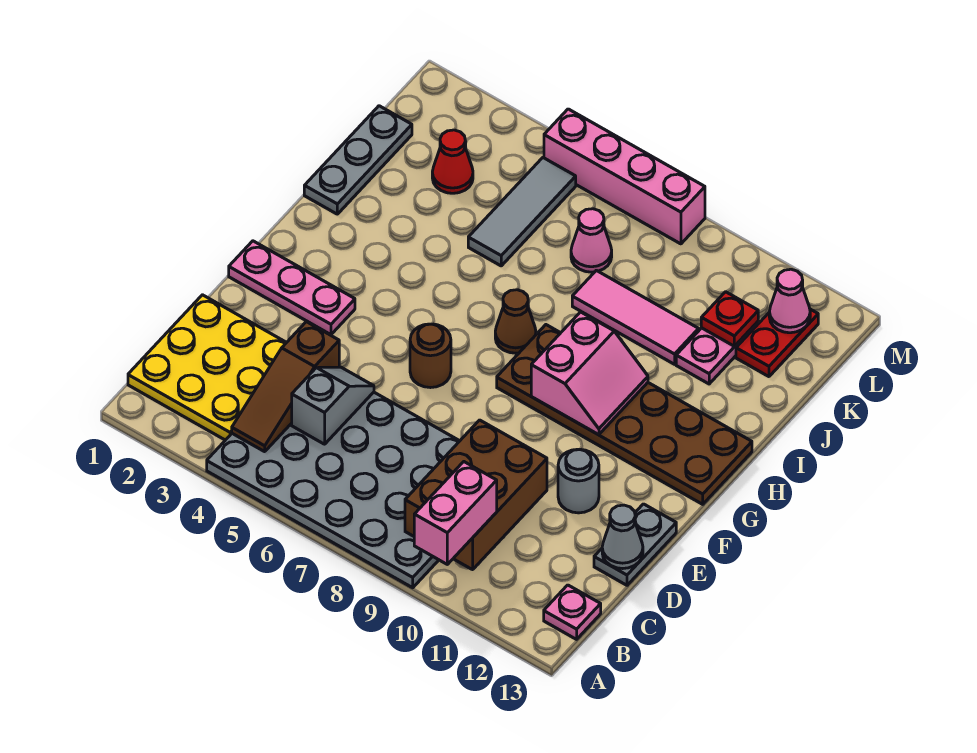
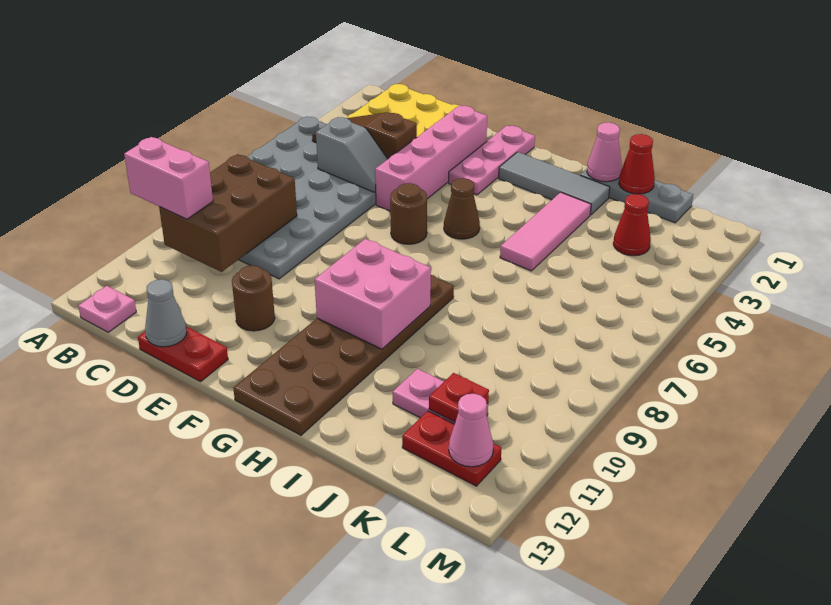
brown 2x3 brick [405,420,547,570] -> brown 2x3 brick turned to [159,154,297,272]
grey 1x2 plate [594,504,676,585] -> red 1x2 plate [138,327,228,382]
grey 1x1 round brick [558,449,599,513] -> brown 1x1 round brick [232,265,275,331]
pink 2x2 slope [531,312,648,435] -> pink 2x2 brick [315,239,431,349]
brown 1x1 cone [495,290,536,353] -> brown 1x1 cone moved to [444,178,480,239]
none -> red 1x1 cone [619,134,655,194]
grey 1x3 tile [468,158,576,266] -> grey 1x3 tile moved to [499,152,610,215]
pink 1x3 tile [572,270,699,364] -> pink 1x3 tile moved to [500,192,591,271]
pink 1x1 cone [571,209,612,272] -> pink 1x1 cone moved to [587,122,622,182]
pink 1x4 brick [544,109,705,244] -> pink 1x4 brick moved to [375,105,487,211]

